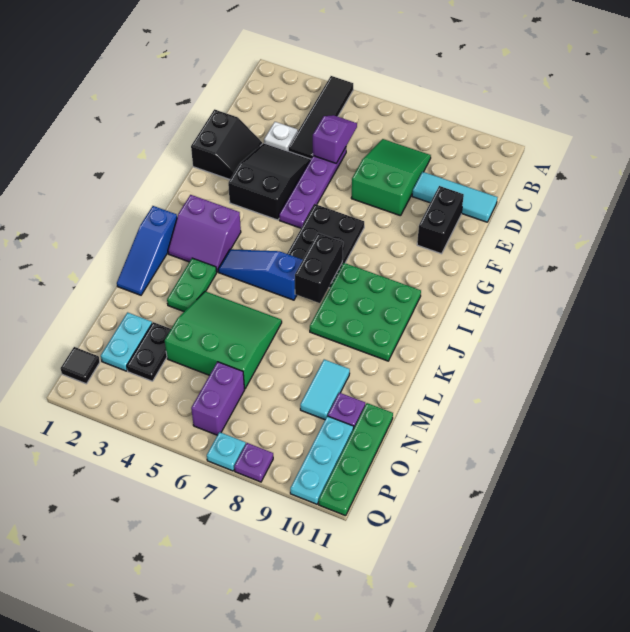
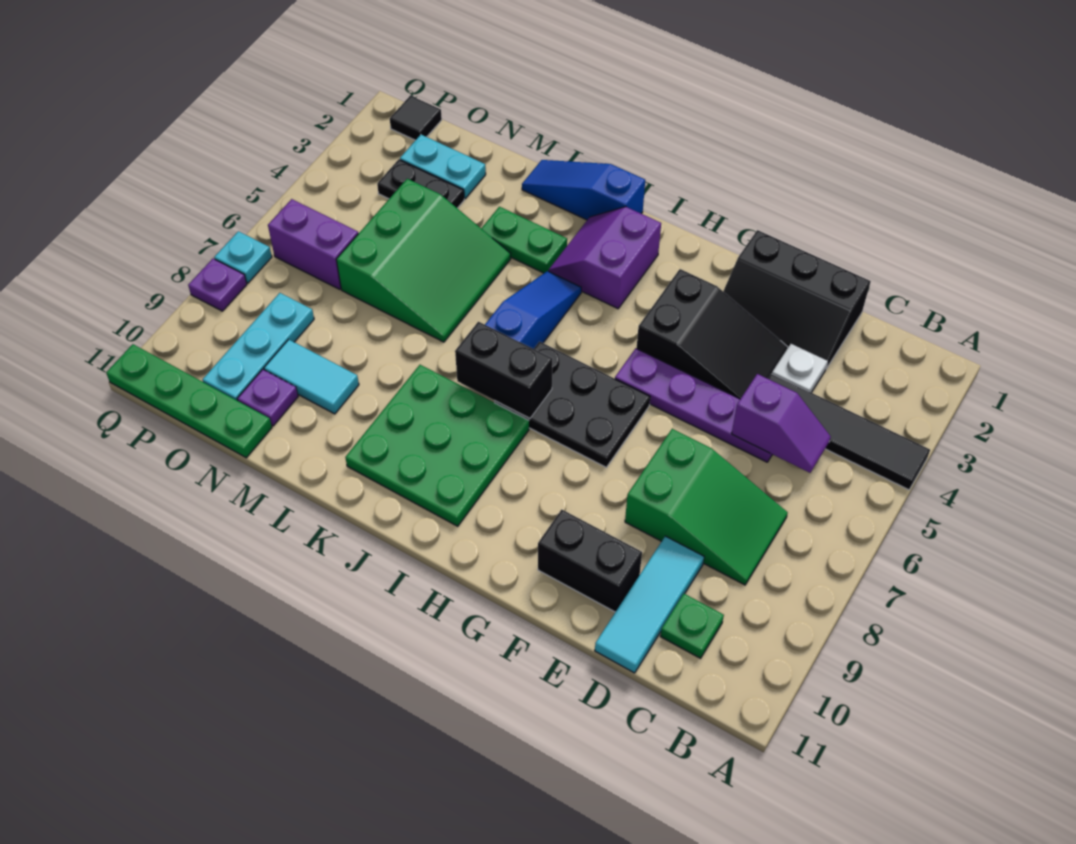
none -> green 1x1 plate [660,594,724,658]
black 2x2 slope [191,109,263,179] -> black 2x3 slope [723,230,871,369]
cyan 1x3 plate [290,416,354,504] -> cyan 1x3 plate turned to [202,293,314,401]

